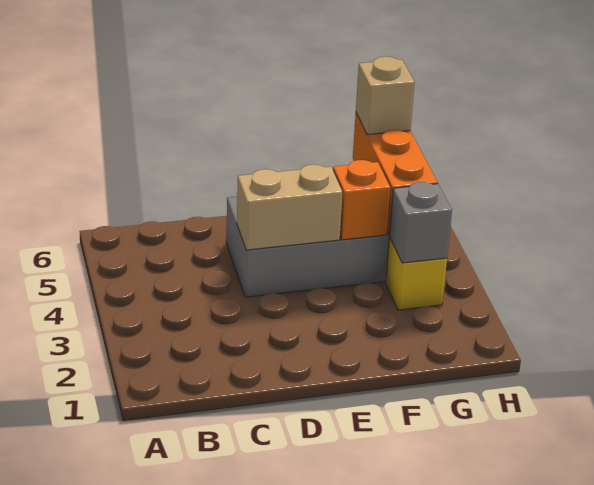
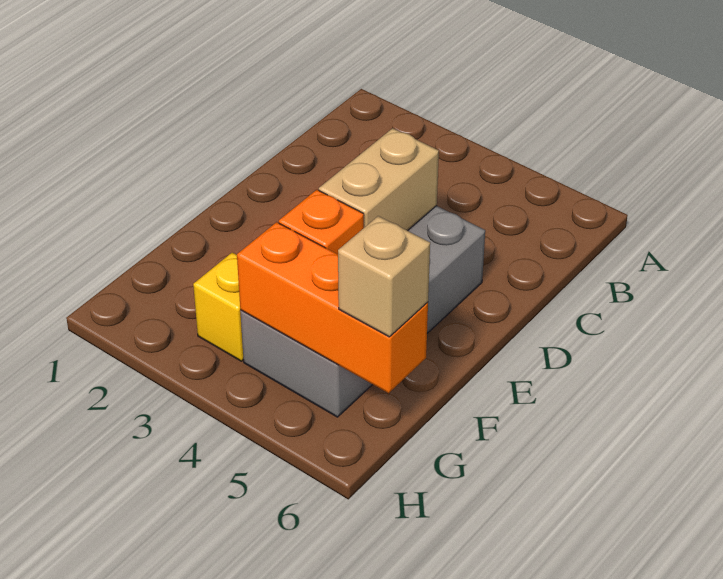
grey 1x1 brick [389,182,452,263] -> none

